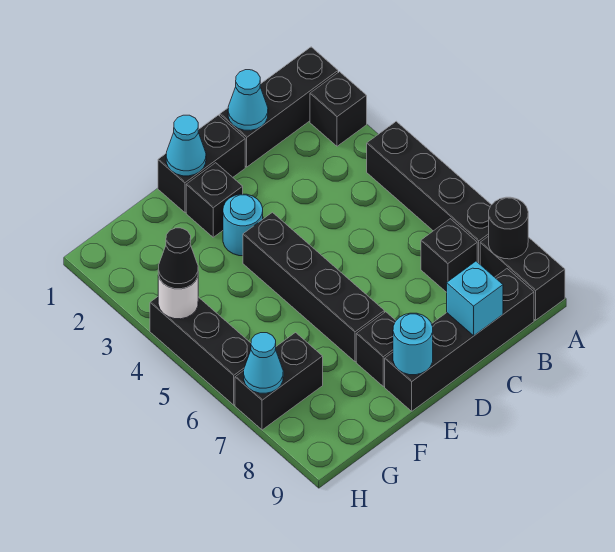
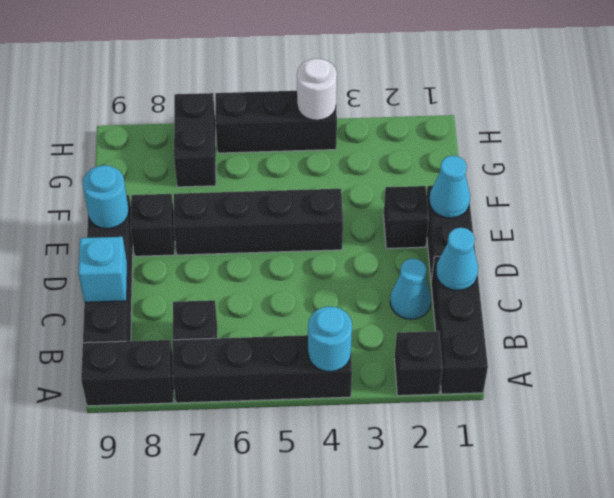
black 1x1 round brick [489,197,528,259] -> none
cyan 1x1 round brick [223,194,263,256] -> cyan 1x1 round brick moved to [308,306,352,372]
black 1x1 cone [158,228,198,289] -> none
cyan 1x1 cone [244,333,283,393] -> cyan 1x1 cone moved to [390,258,431,319]

